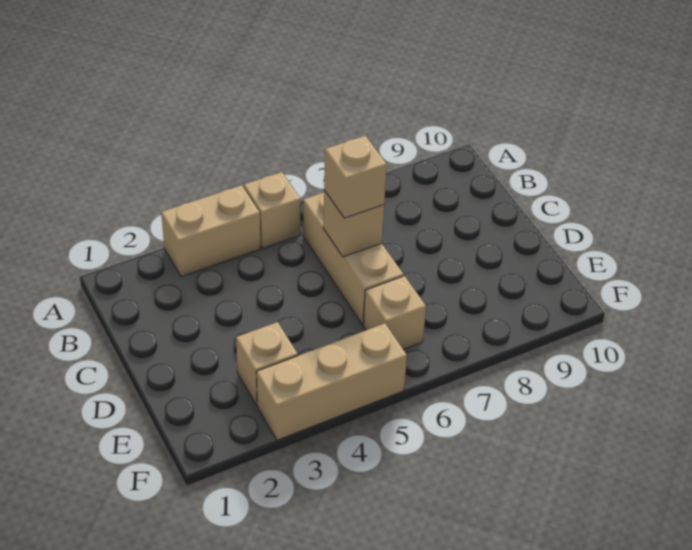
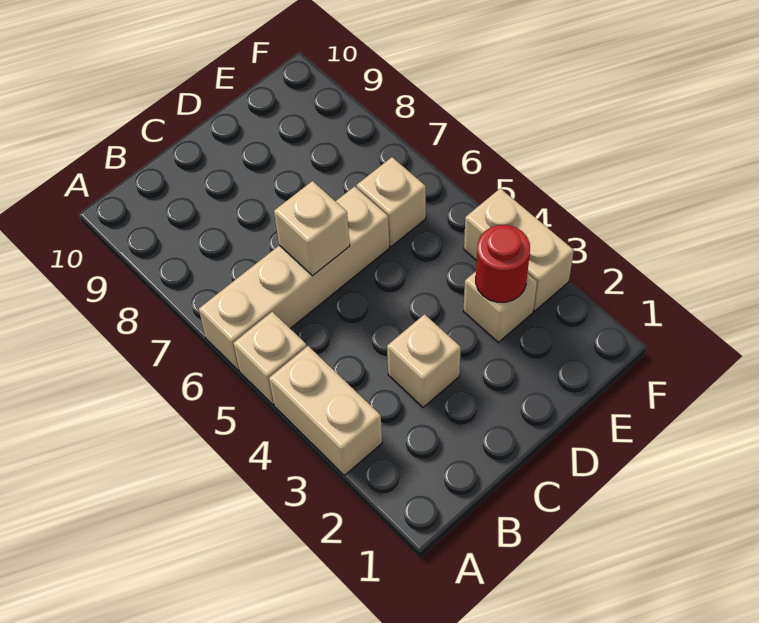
tan 1x3 brick [303,193,404,325] -> tan 1x4 brick [199,186,389,370]
tan 1x1 brick [324,136,387,218] -> tan 1x1 brick moved to [387,314,461,407]
none -> red 1x1 round brick [476,225,530,302]
tan 1x3 brick [256,323,407,440] -> tan 1x2 brick [464,188,574,311]

